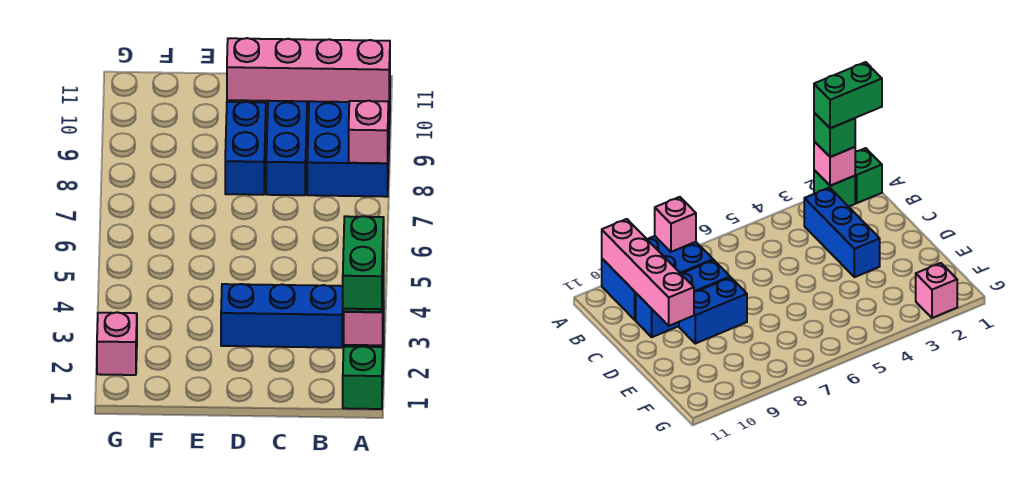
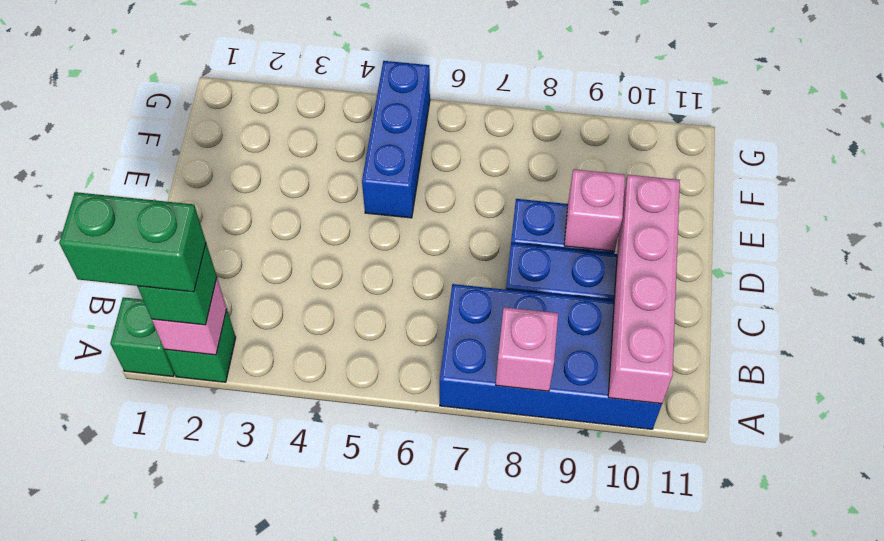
blue 2x3 brick [307,95,390,197] -> blue 2x4 brick [440,284,662,429]
blue 1x3 brick [221,284,343,348] -> blue 1x3 brick moved to [362,61,430,218]
pink 1x1 brick [97,312,137,375] -> pink 1x1 brick moved to [564,169,625,252]

